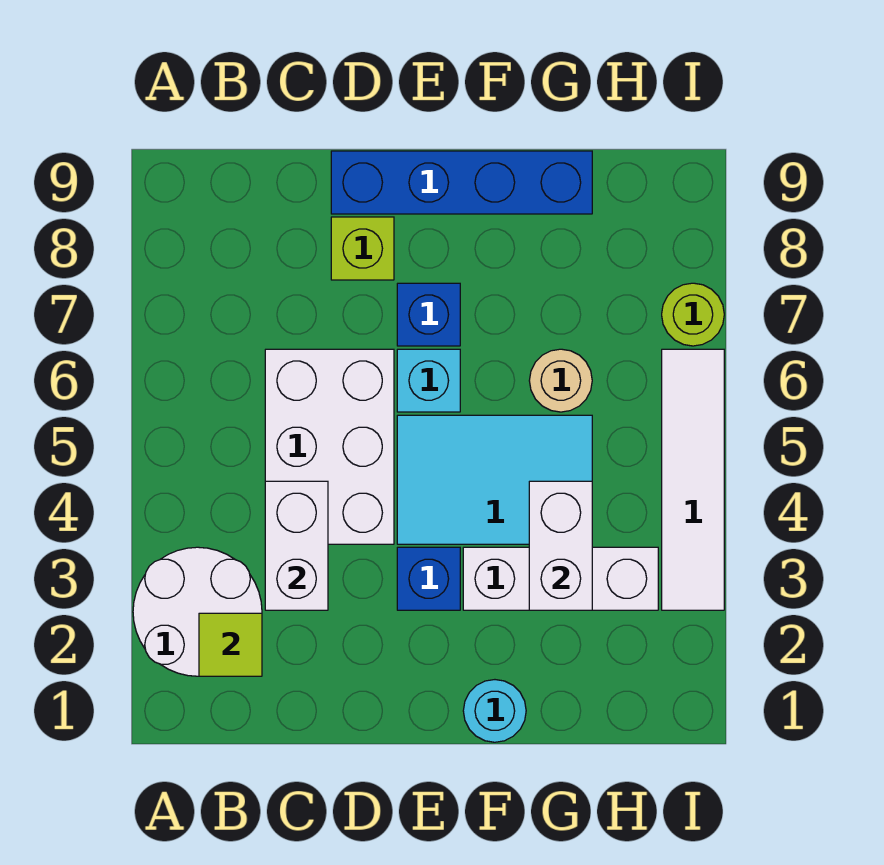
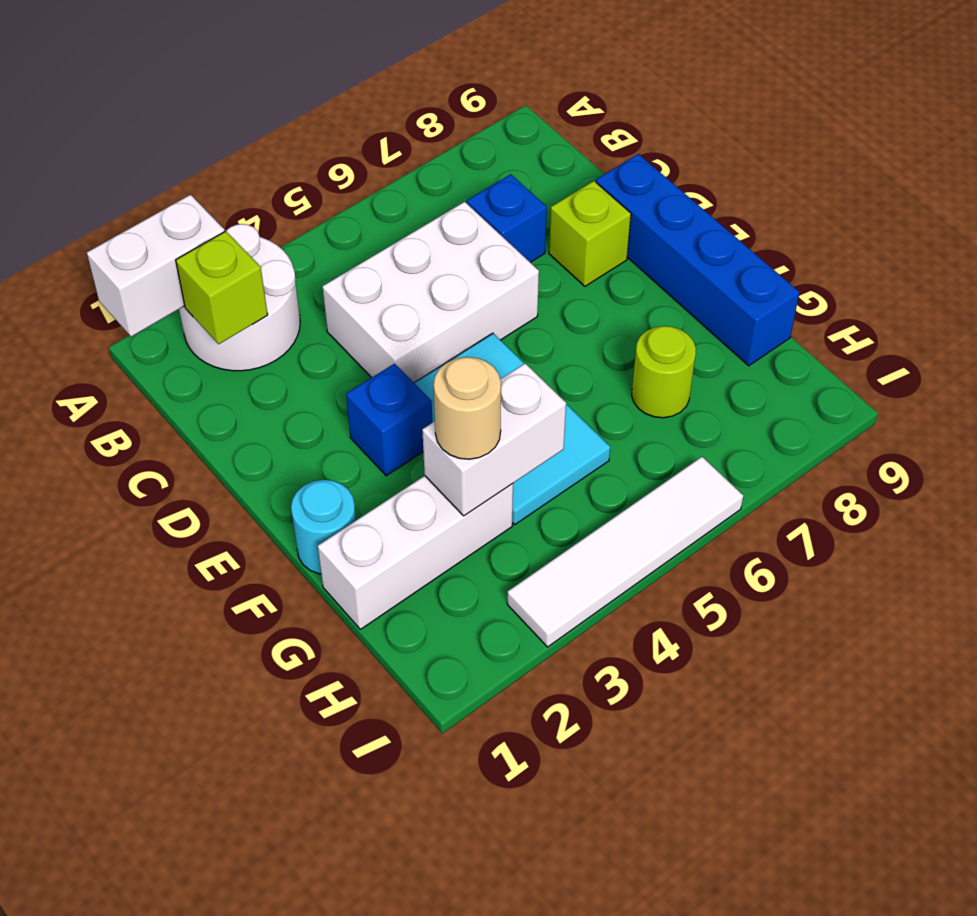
lime 1x1 tile [199,613,262,676] -> lime 1x1 brick [176,231,268,344]
white 1x2 brick [265,481,328,610] -> white 1x2 brick moved to [87,195,225,337]
cyan 1x1 brick [397,349,460,412] -> none
blue 1x1 brick [397,283,460,346] -> blue 1x1 brick moved to [467,174,547,262]
white 1x3 brick [463,547,658,610] -> white 1x3 brick turned to [318,476,513,629]
tan 1x1 round brick [529,349,592,412] -> tan 1x1 round brick moved to [434,357,501,459]
lime 1x1 round brick [662,283,724,346] -> lime 1x1 round brick moved to [632,326,696,418]

